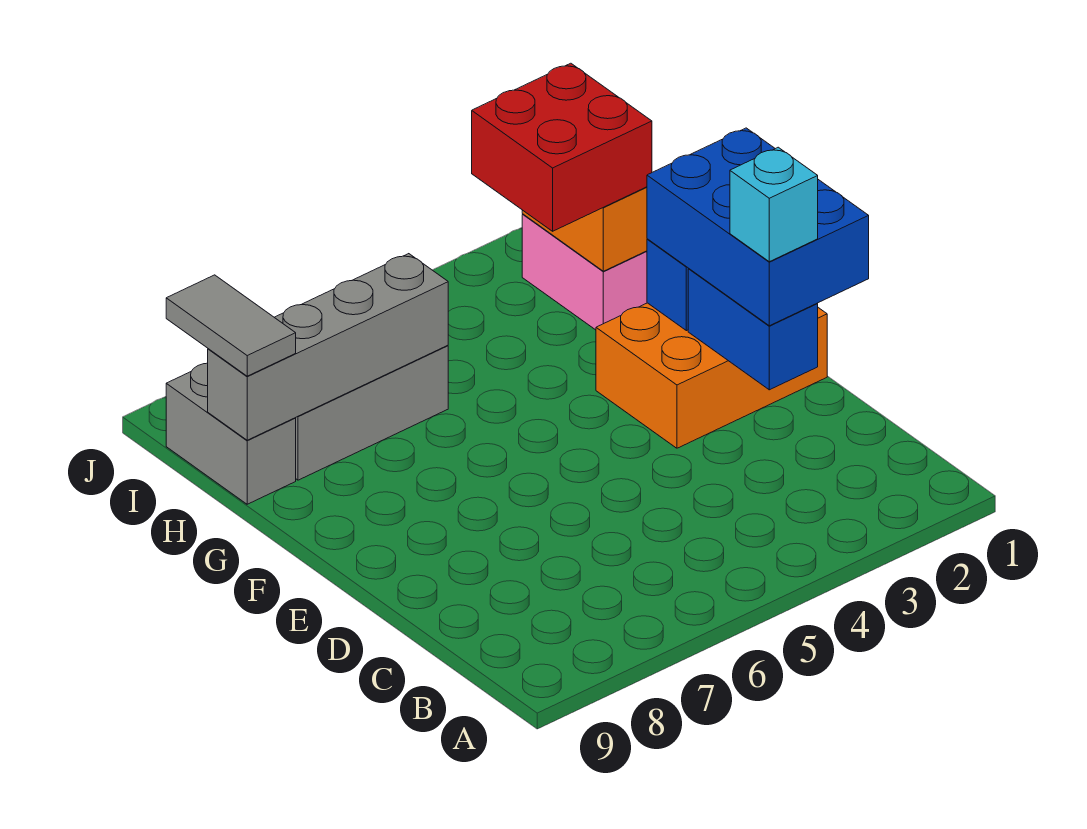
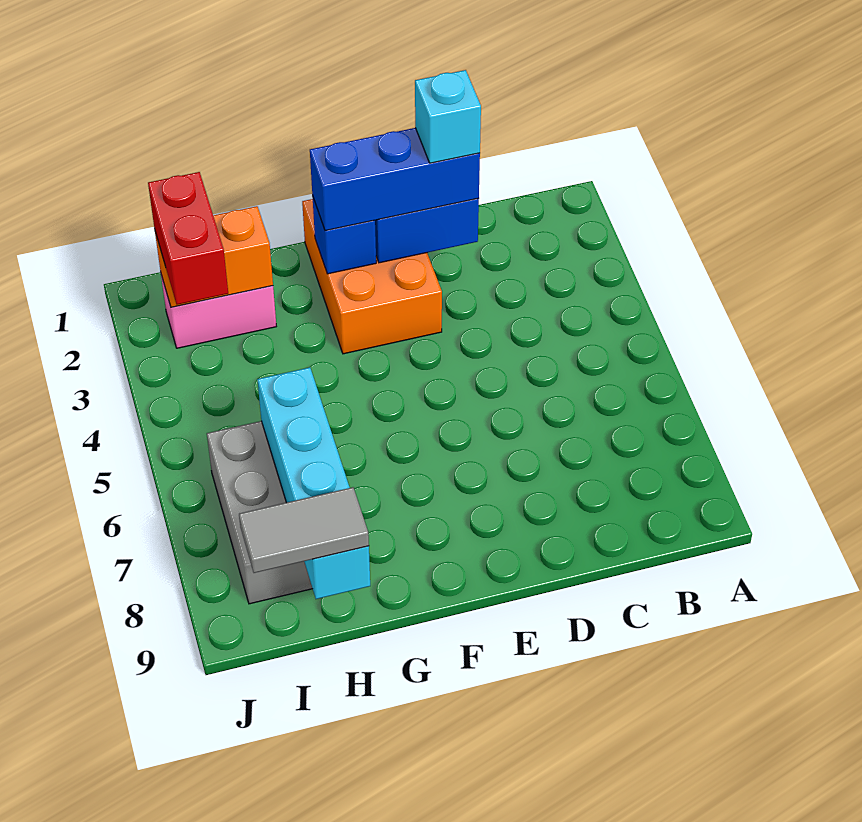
blue 2x3 brick [647,128,869,326] -> blue 1x3 brick [310,128,480,231]
red 2x2 brick [472,63,652,231] -> red 1x2 brick [148,172,228,305]
grey 1x4 brick [208,254,448,440] -> cyan 1x4 brick [257,367,370,599]
grey 1x2 brick [166,363,296,504] -> none

